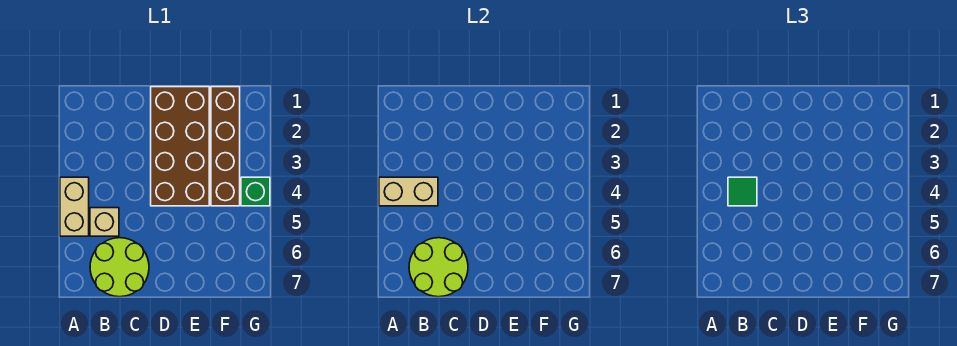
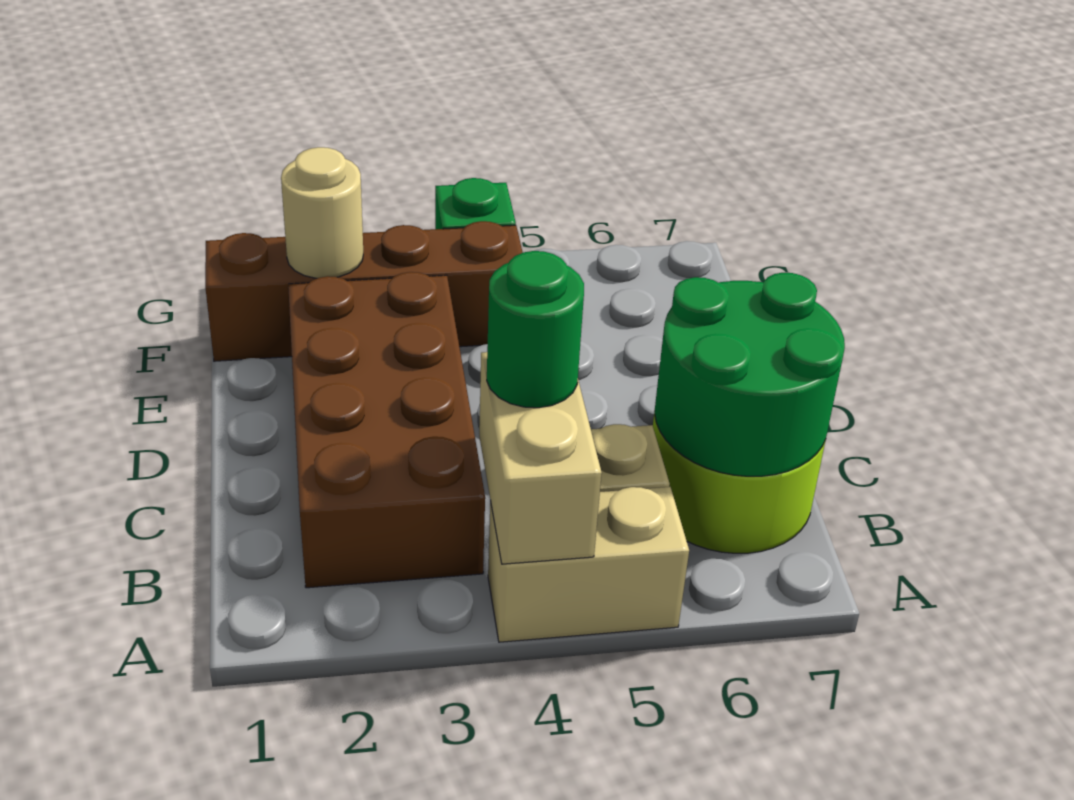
green 1x1 tile [728,177,757,206] -> green 1x1 round brick [487,251,584,408]
lime 2x2 round brick [409,238,468,297] -> green 2x2 round brick [655,273,845,476]
brown 2x4 brick [151,87,209,206] -> brown 2x4 brick turned to [288,272,485,588]
none -> tan 1x1 round brick [281,147,363,278]

